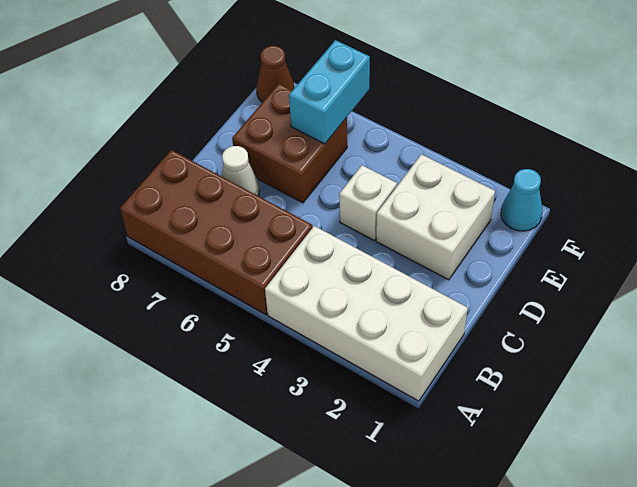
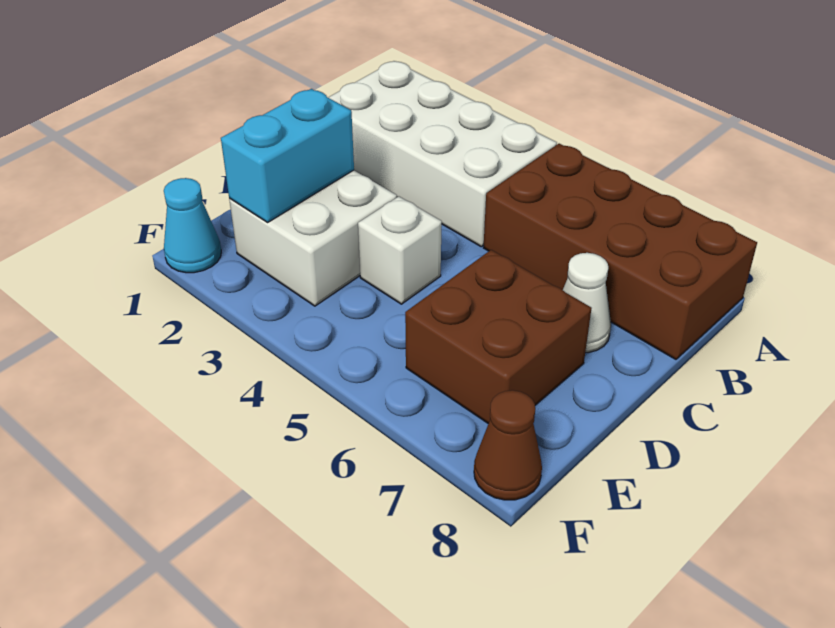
cyan 1x2 brick [289,40,370,144] -> cyan 1x2 brick moved to [221,89,354,222]

